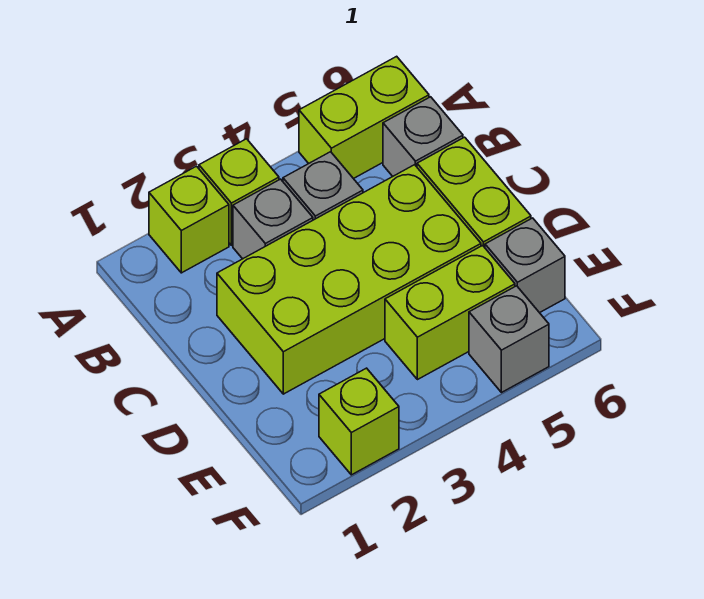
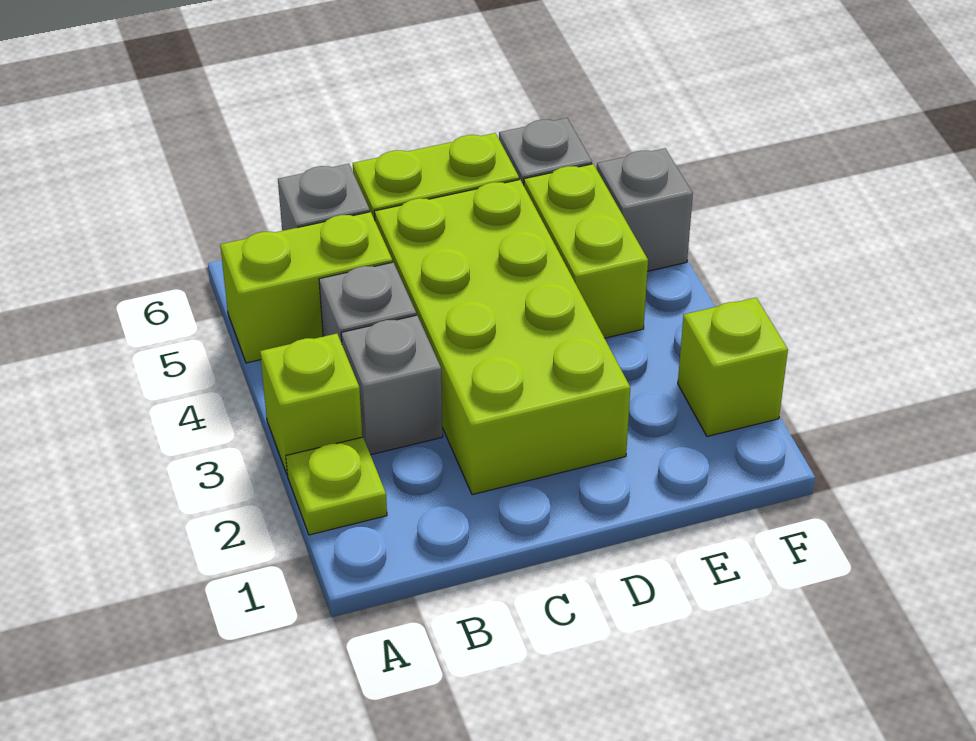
lime 1x1 brick [149,166,229,273] -> lime 1x1 plate [286,437,387,535]
lime 1x2 brick [299,56,429,179] -> lime 1x2 brick turned to [220,212,392,363]

